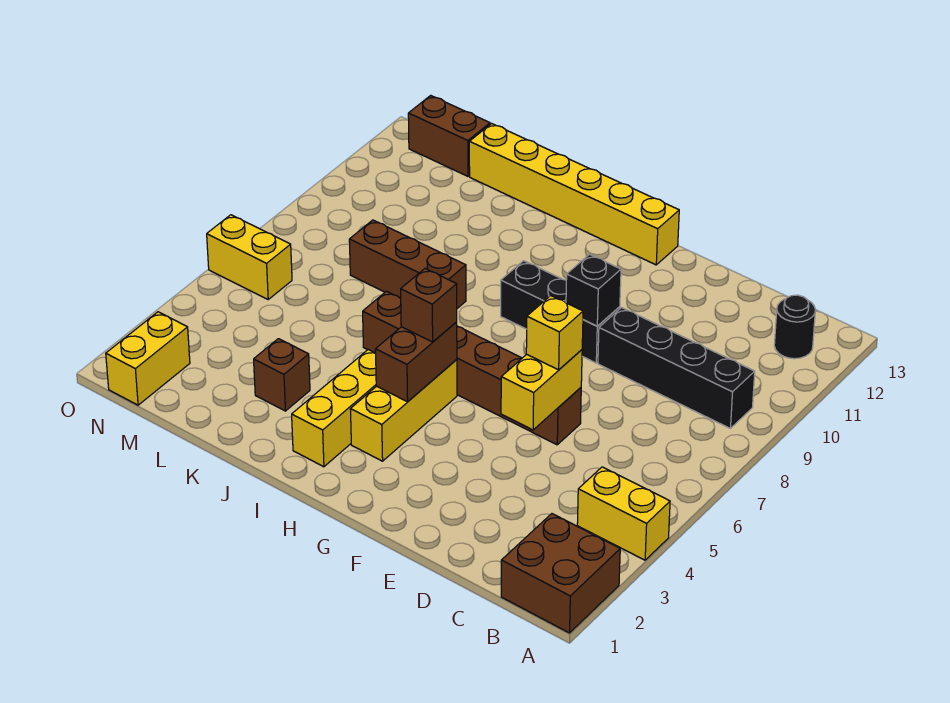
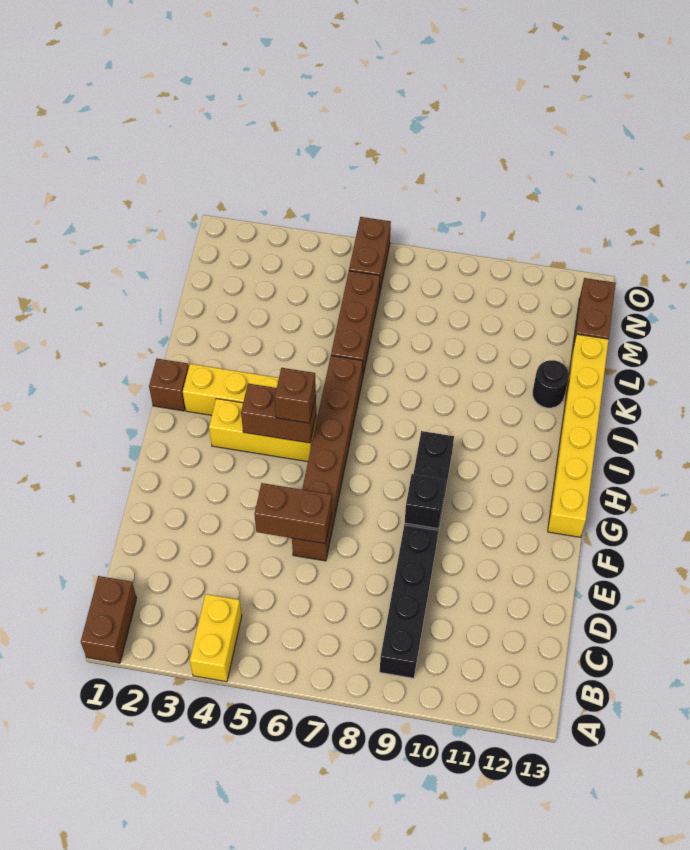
brown 2x2 brick [501,514,620,633] -> brown 1x2 brick [81,576,137,663]
black 1x1 round brick [774,295,815,359] -> black 1x1 round brick moved to [533,360,569,408]
yellow 1x2 brick [501,350,582,430] -> brown 1x2 brick [254,483,332,544]
yellow 1x1 brick [526,296,583,370] -> none
brown 1x3 brick [349,220,466,308] -> brown 1x3 brick moved to [331,271,380,379]
brown 1x1 brick [254,339,310,411] -> brown 1x1 brick moved to [149,359,189,411]
yellow 1x2 brick [106,312,190,405] -> none
yellow 1x2 brick [207,215,292,299] -> brown 1x2 brick [349,217,391,295]

